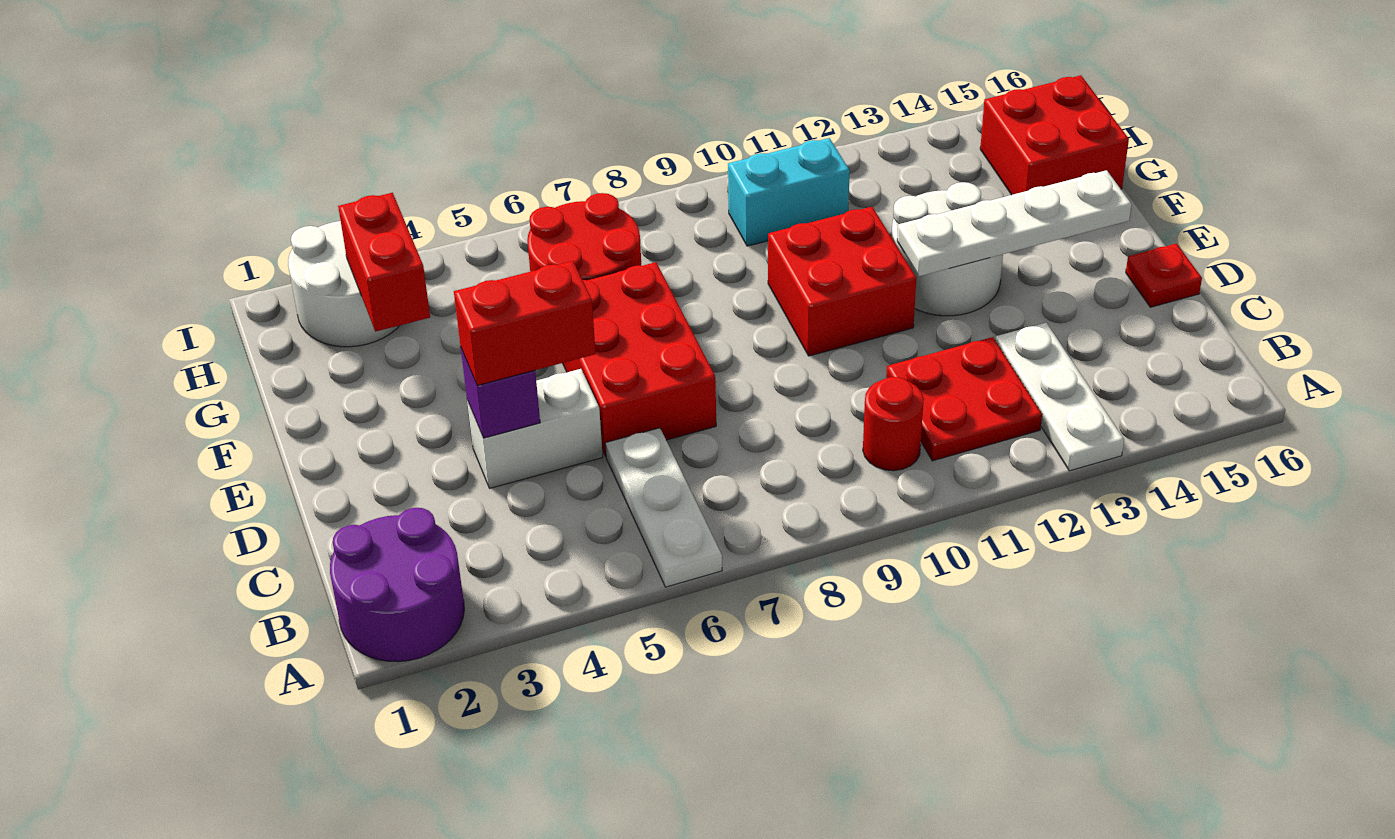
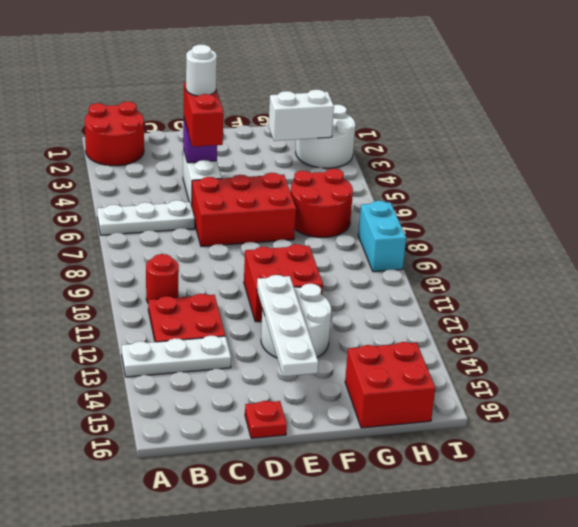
purple 2x2 round brick [330,508,464,662] -> red 2x2 round brick [85,102,144,166]
none -> white 1x1 round brick [186,44,217,96]
red 1x2 brick [338,193,430,332] -> white 1x2 brick [269,90,334,141]
cyan 1x2 brick [728,138,850,246] -> cyan 1x2 brick moved to [358,201,406,272]

